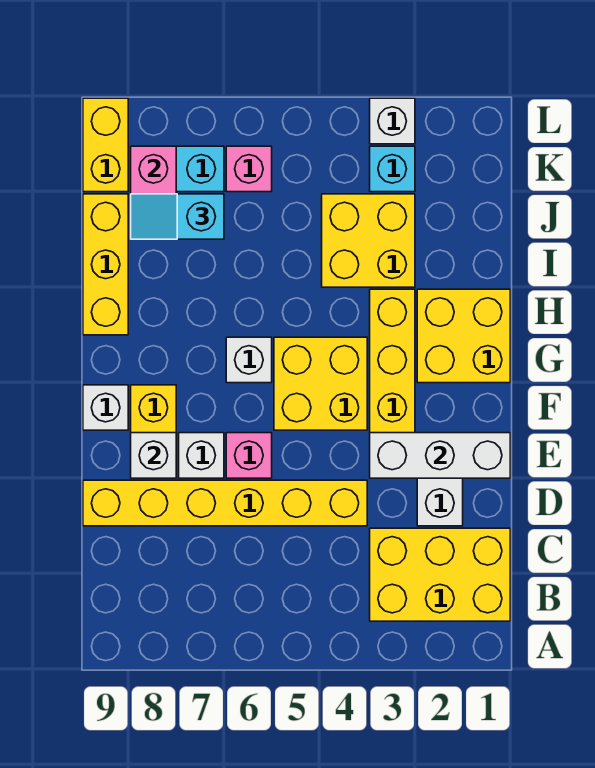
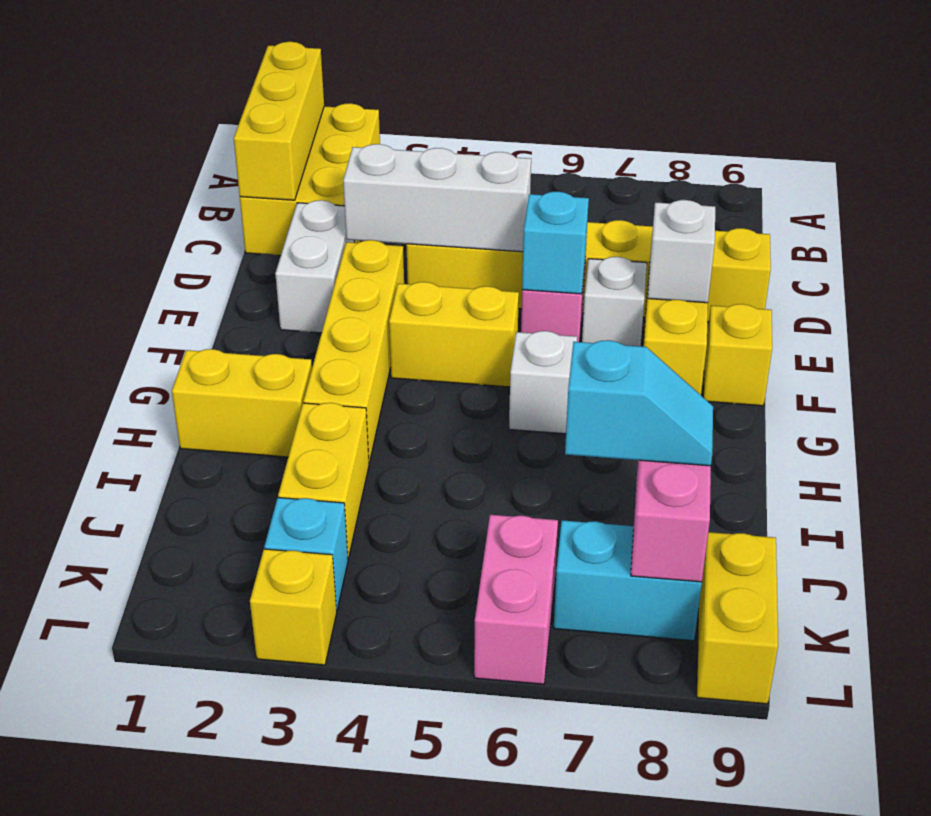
yellow 2x3 brick [370,528,510,621] -> yellow 2x3 brick turned to [240,103,380,256]
white 1x3 brick [370,433,510,478] -> white 1x3 brick moved to [343,144,531,252]
none -> cyan 1x1 brick [522,192,589,294]
yellow 2x2 brick [274,337,367,430] -> yellow 1x2 brick [389,282,519,387]
white 1x1 brick [83,385,128,430] -> yellow 1x1 brick [703,304,772,406]
yellow 2x2 brick [417,289,510,383] -> yellow 1x2 brick [172,349,312,457]
yellow 1x3 brick [83,194,128,335] -> yellow 1x3 brick moved to [234,42,324,200]
yellow 2x2 brick [322,194,415,287] -> yellow 1x2 brick [278,403,369,558]
pink 1x1 brick [226,146,272,192] -> pink 1x2 brick [474,515,558,684]
white 1x1 brick [370,98,415,144] -> yellow 1x1 brick [250,549,337,665]

